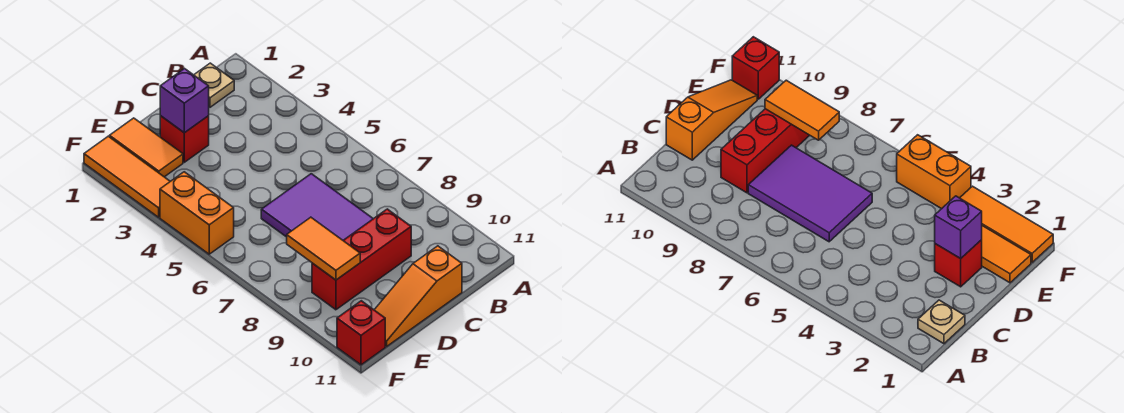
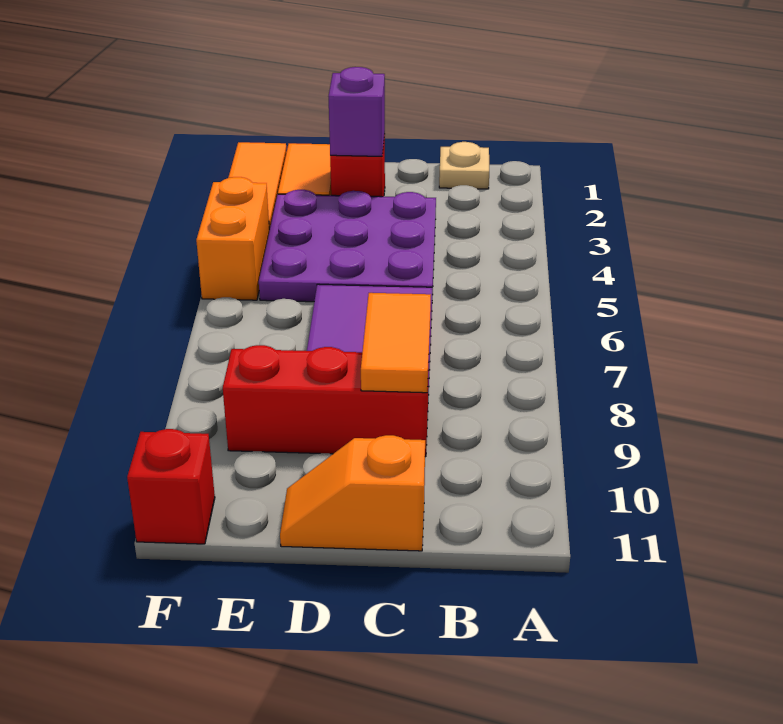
none -> purple 3x3 plate [259,190,436,302]
orange 1x3 slope [374,246,462,347] -> orange 1x2 slope [280,435,425,551]
orange 1x2 tile [287,217,360,280] -> orange 1x2 tile moved to [361,293,431,393]

